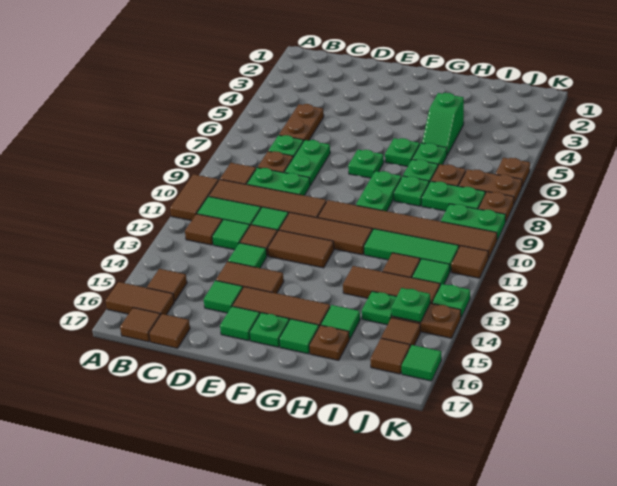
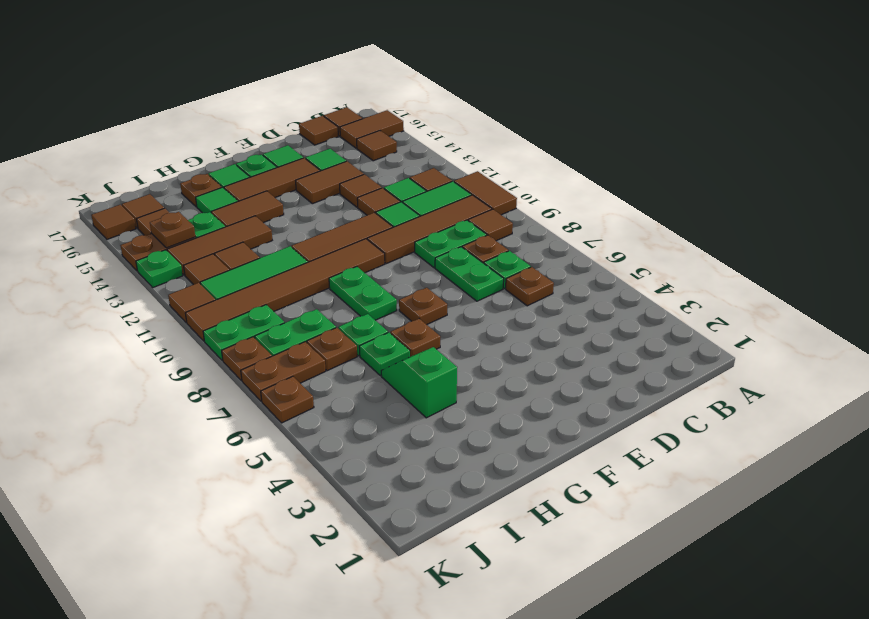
brown 1x2 plate [279,104,324,141] -> brown 1x1 plate [506,267,554,306]
green 1x1 tile [228,243,267,268] -> brown 1x1 tile [340,174,382,207]
brown 1x2 tile [268,230,334,268] -> brown 1x2 tile moved to [211,191,284,227]
green 1x1 plate [348,149,384,178] -> brown 1x1 plate [399,288,447,325]
green 1x1 plate [385,138,420,167] -> brown 1x1 plate [390,319,440,357]
green 1x1 plate [394,176,429,206] -> none
green 1x1 tile [412,259,450,286] -> brown 1x1 tile [184,254,229,285]
green 1x1 plate [391,288,430,322] -> brown 1x1 plate [150,212,195,248]
green 1x1 tile [402,345,441,381] -> brown 1x1 tile [91,205,136,239]

